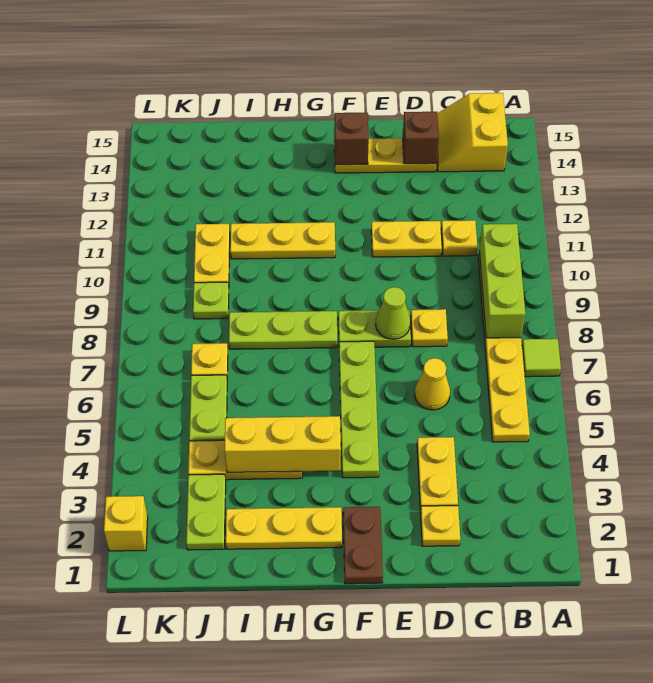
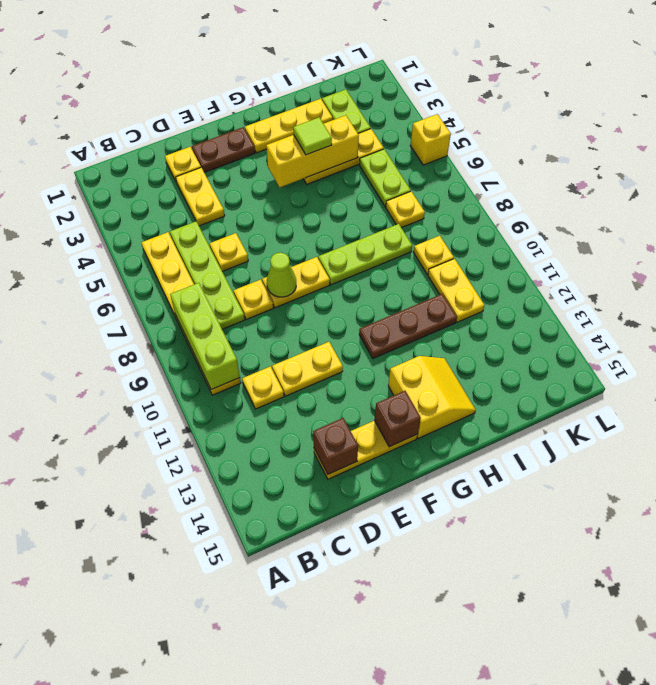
lime 1x1 tile [522,339,561,377] -> lime 1x1 tile moved to [293,117,332,155]
yellow 2x2 slope [437,93,508,172] -> yellow 2x2 slope moved to [388,356,476,439]
yellow 1x1 cone [415,358,450,410] -> yellow 1x1 plate [210,233,248,272]
lime 1x2 plate [338,310,411,347] -> yellow 1x2 plate [262,257,330,308]
brown 1x2 plate [343,507,383,584] -> brown 1x2 plate turned to [192,127,255,172]
lime 1x4 plate [339,341,379,478] -> lime 1x4 plate moved to [170,222,245,329]
yellow 1x3 plate [230,222,335,259] -> brown 1x3 plate [359,294,457,358]
lime 1x1 plate [193,282,229,319] -> yellow 1x1 plate [414,236,454,274]
yellow 1x1 brick [104,496,148,551] -> yellow 1x1 brick moved to [410,114,451,165]

